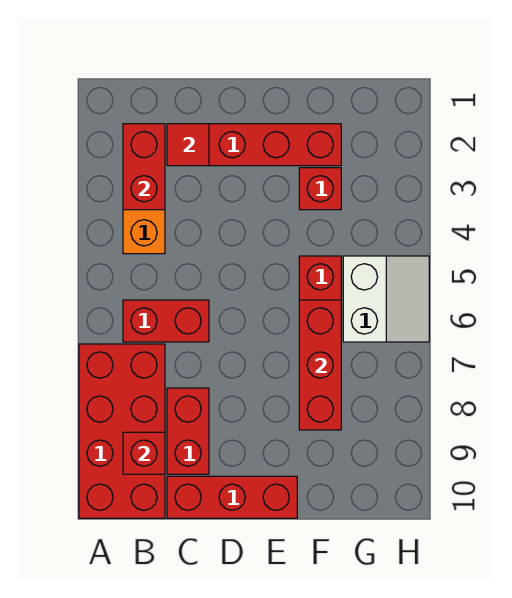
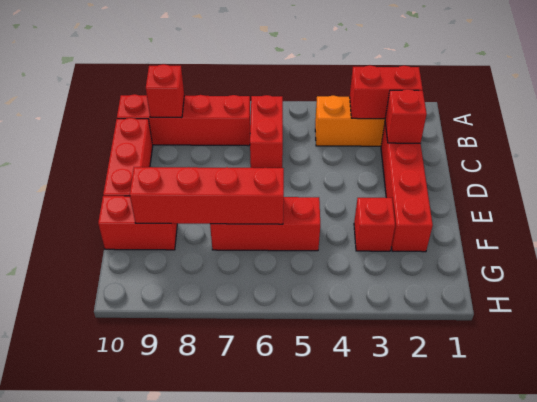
red 2x4 brick [79,344,165,518] -> red 1x4 brick [117,94,250,146]
red 1x1 tile [167,124,209,166] -> red 1x1 brick [385,89,427,143]
red 1x2 brick [167,388,209,474] -> red 1x2 brick moved to [98,196,177,250]
red 1x3 brick [299,300,341,430] -> red 1x4 brick [130,167,284,224]
white 2x2 slope [343,256,429,342] -> none

